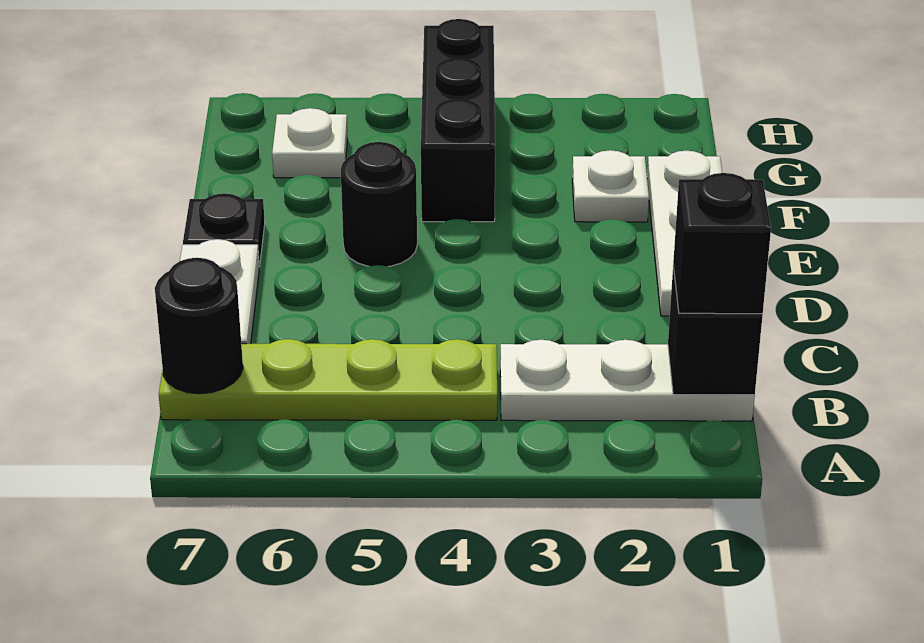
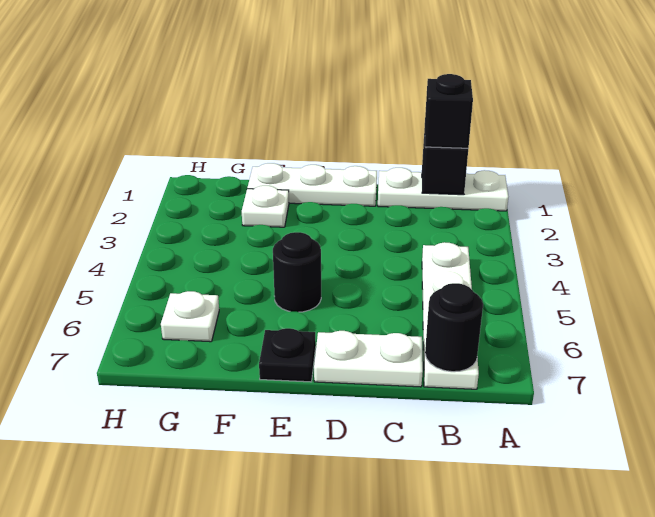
white 1x3 plate [500,340,755,421] -> white 1x3 plate turned to [378,168,508,211]
lime 1x4 plate [159,339,497,420] -> white 1x4 plate [422,242,479,389]
black 1x3 brick [421,19,495,222] -> none

